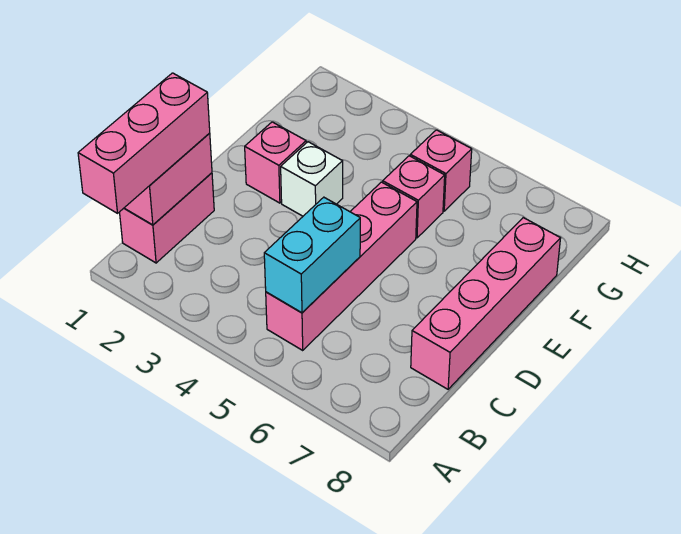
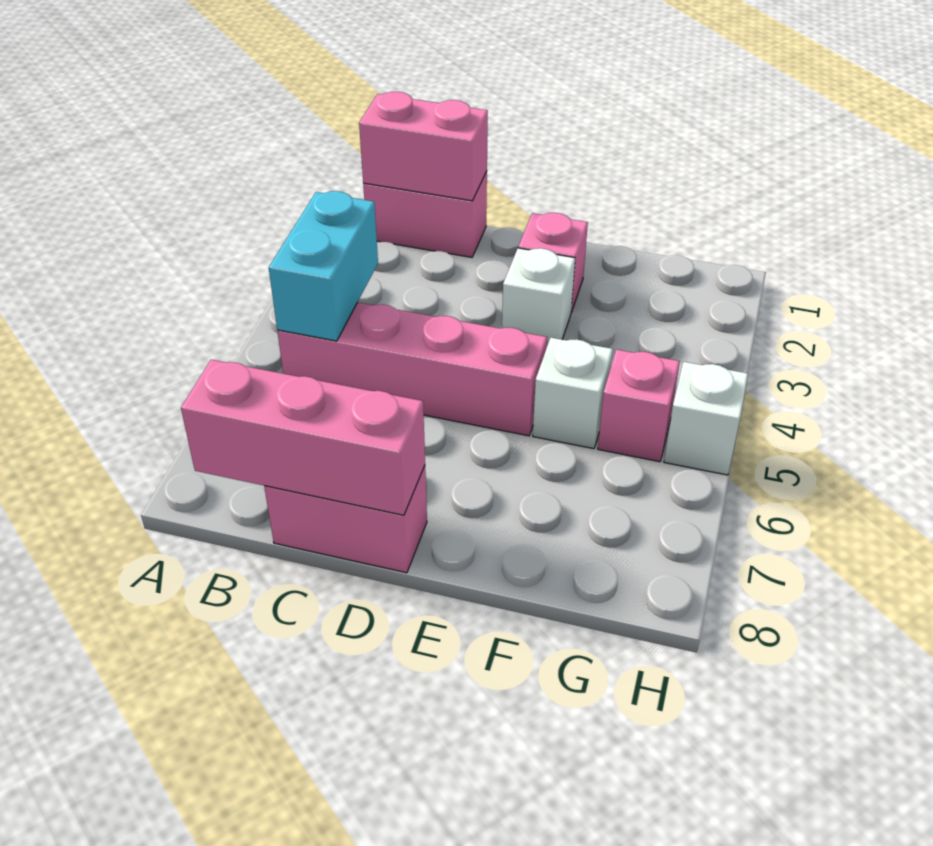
pink 1x3 brick [78,73,210,213] -> pink 1x3 brick moved to [181,360,425,515]
cyan 1x2 brick [264,197,360,313] -> cyan 1x2 brick turned to [269,191,378,341]
pink 1x4 brick [411,218,561,389] -> pink 1x2 brick [264,466,427,573]
pink 1x1 brick [383,156,445,238] -> white 1x1 brick [533,338,613,449]
none -> white 1x1 brick [664,362,748,475]

